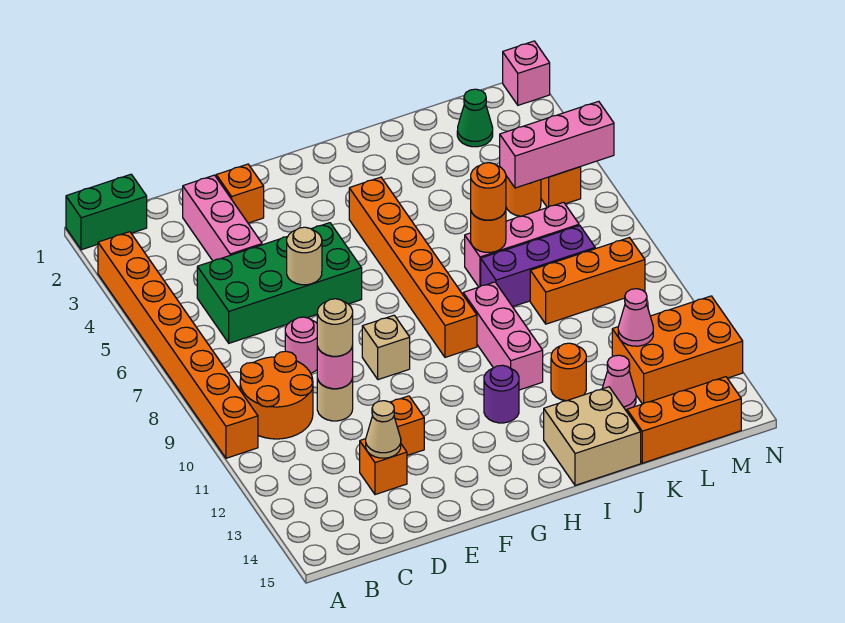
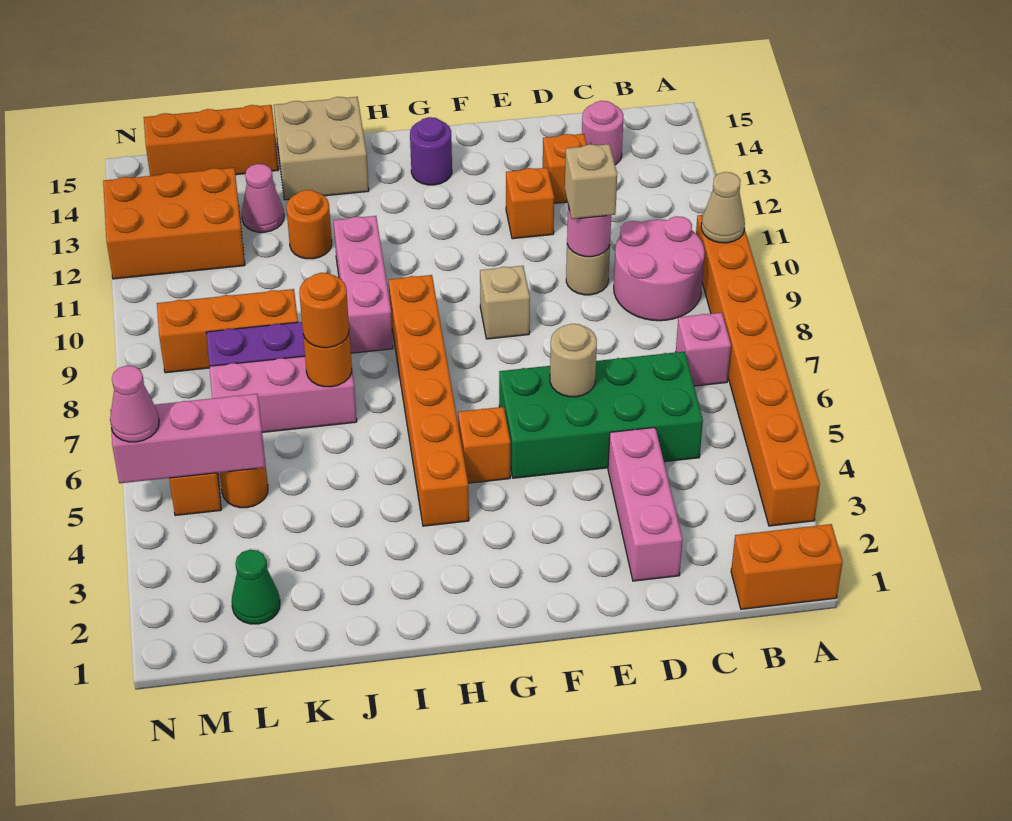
green 1x2 brick [66,174,147,250] -> orange 1x2 brick [731,524,843,609]
orange 2x2 round brick [240,351,313,439] -> pink 2x2 round brick [614,216,705,321]
pink 1x1 round brick [285,317,318,373] -> pink 1x1 round brick moved to [582,101,623,165]
tan 1x1 round brick [317,299,353,356] -> tan 1x1 brick [565,144,617,219]
tan 1x1 cone [366,401,401,458] -> tan 1x1 cone moved to [701,172,745,243]
orange 1x1 brick [216,164,264,223] -> orange 1x1 brick moved to [458,407,510,483]
purple 1x1 round brick [484,365,519,423] -> purple 1x1 round brick moved to [410,117,452,185]
pink 1x1 cone [618,289,653,346] -> pink 1x1 cone moved to [110,366,159,442]
pink 1x1 brick [503,41,550,105] -> pink 1x1 brick moved to [676,313,731,386]

